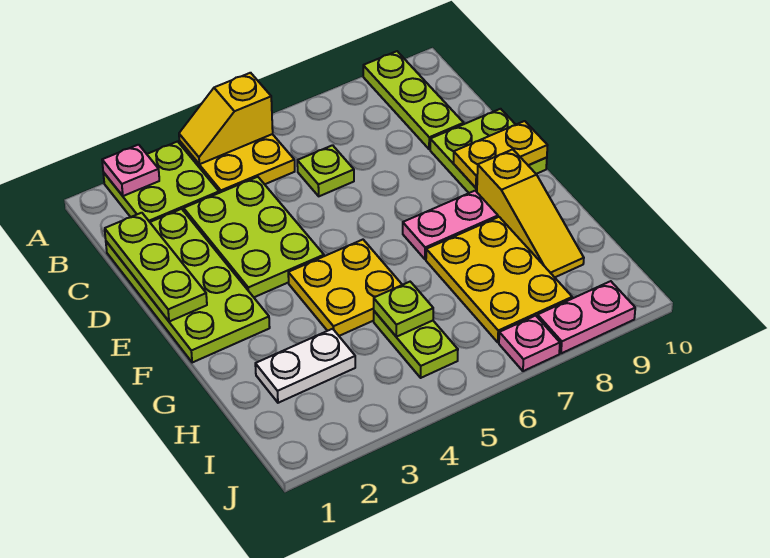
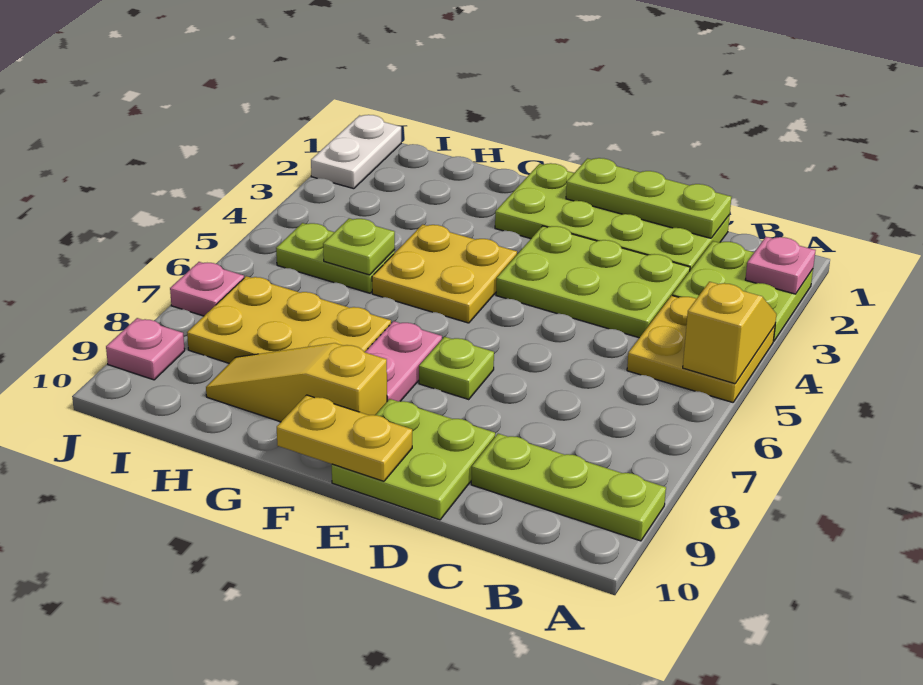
lime 1x1 plate [297,145,354,196] -> lime 1x1 plate moved to [419,337,494,400]
yellow 1x2 plate [454,121,548,188] -> yellow 1x2 plate turned to [277,395,412,481]
white 1x2 plate [255,329,355,403] -> white 1x2 plate moved to [311,115,401,189]
pink 1x2 plate [537,281,635,353] -> pink 1x1 plate [106,318,185,380]

